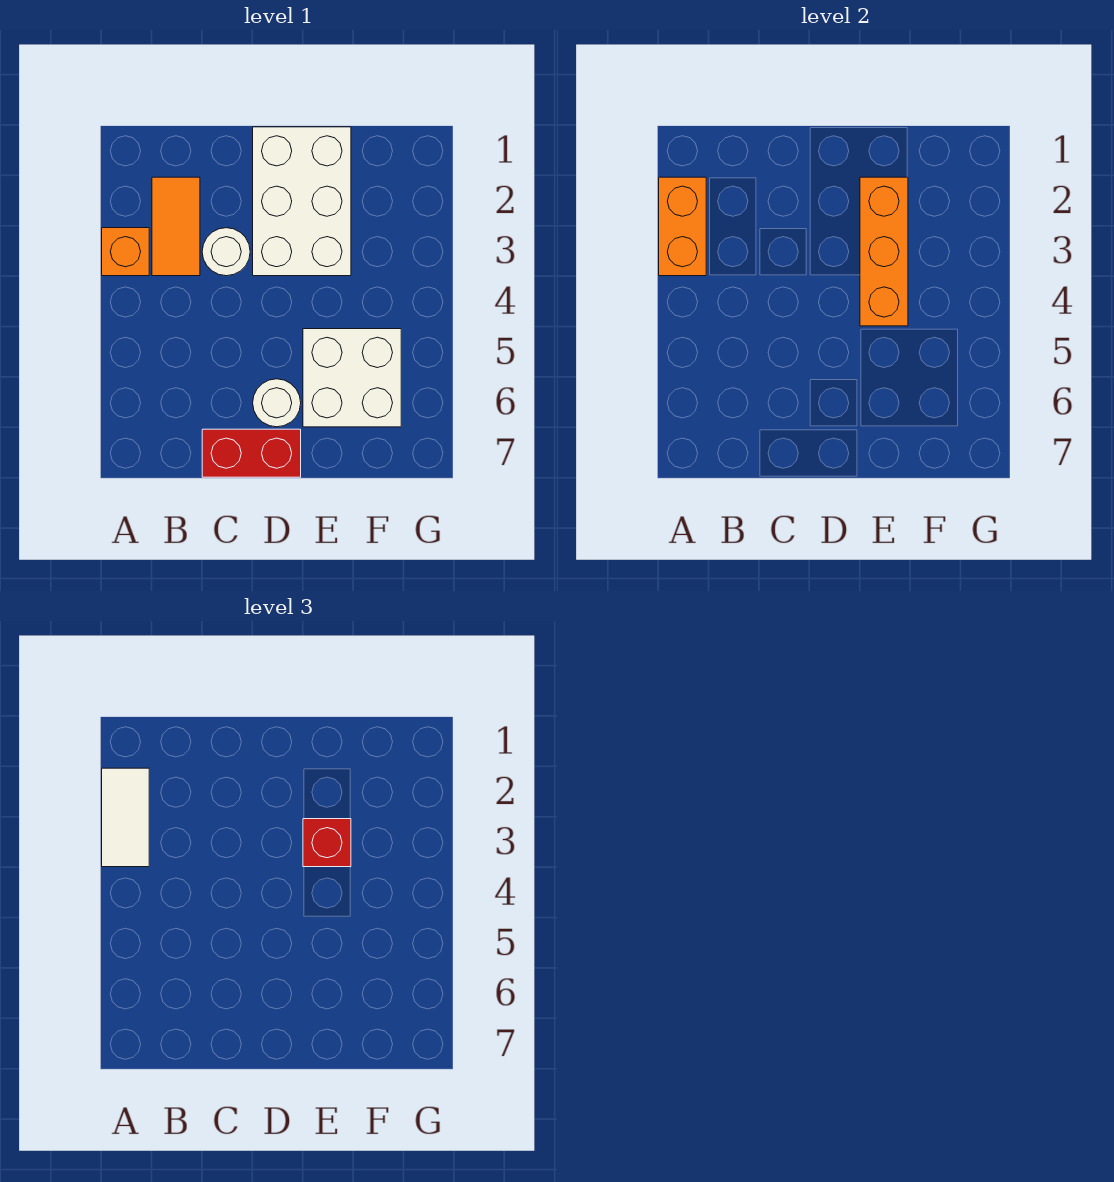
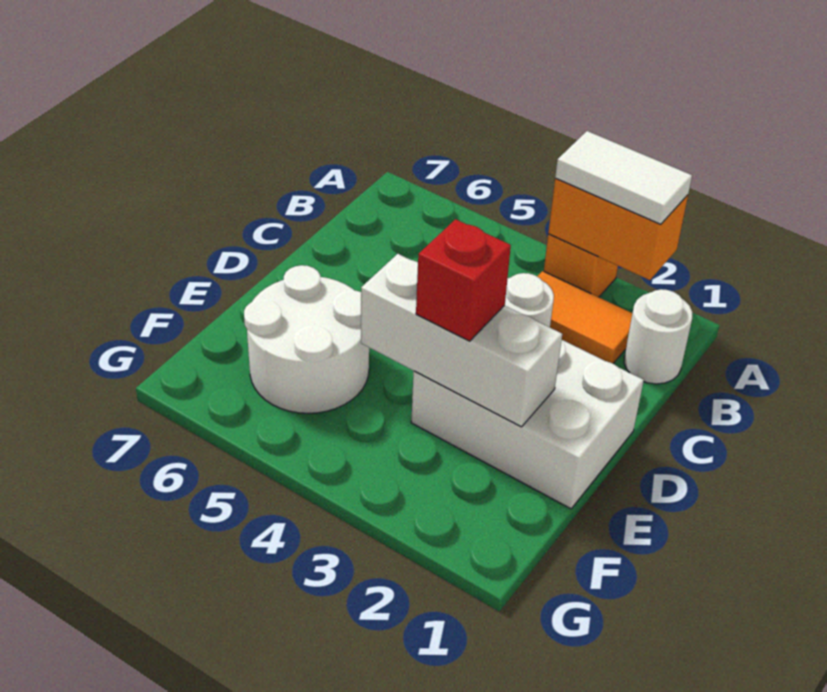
red 1x2 brick [202,429,301,477] -> none
white 1x1 round brick [253,379,301,427] -> white 1x1 round brick moved to [624,289,692,384]
orange 1x3 brick [860,177,908,326] -> white 1x3 brick [361,254,562,427]
white 2x2 brick [303,329,401,427] -> white 2x2 round brick [244,265,369,413]

